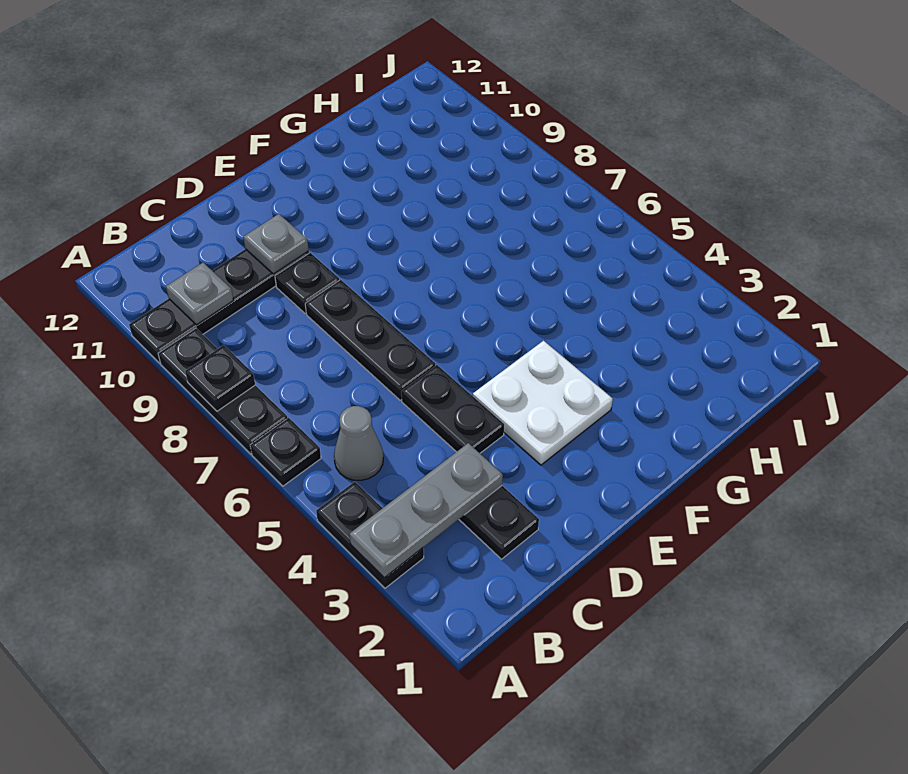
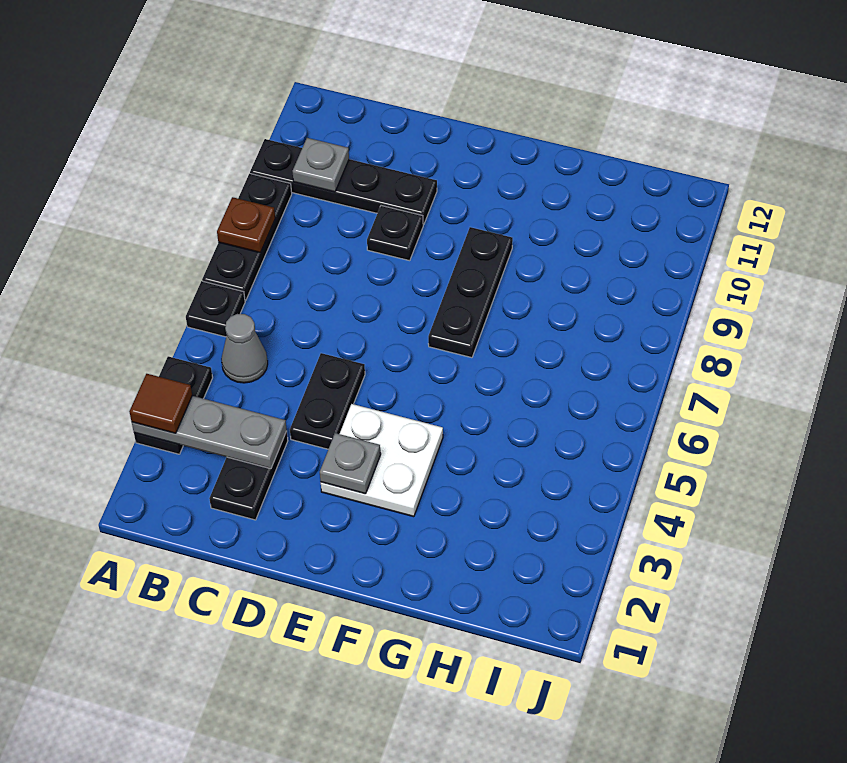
none -> brown 1x1 tile [129,374,192,433]
black 1x1 plate [185,345,255,411] -> brown 1x1 plate [217,197,275,253]
black 1x3 plate [305,280,435,400] -> black 1x3 plate moved to [428,227,513,358]
grey 1x1 plate [243,214,309,274] -> grey 1x1 plate moved to [320,433,381,494]

